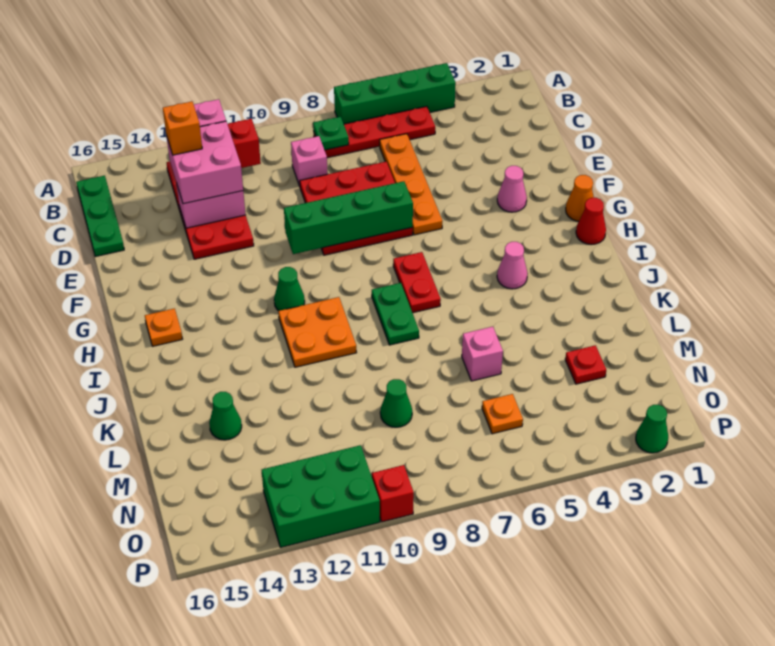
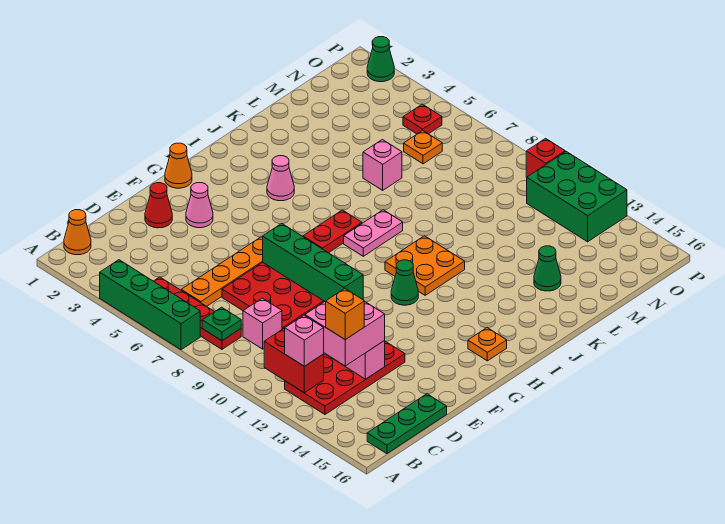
none -> orange 1x1 cone [64,210,91,255]
red 1x1 cone [576,198,606,245] -> red 1x1 cone moved to [145,183,172,228]
green 1x2 plate [372,283,419,345] -> pink 1x2 plate [344,210,403,256]
red 1x1 plate [565,345,606,384] -> red 1x1 plate moved to [403,104,442,134]
green 1x1 cone [380,379,412,427] -> none

